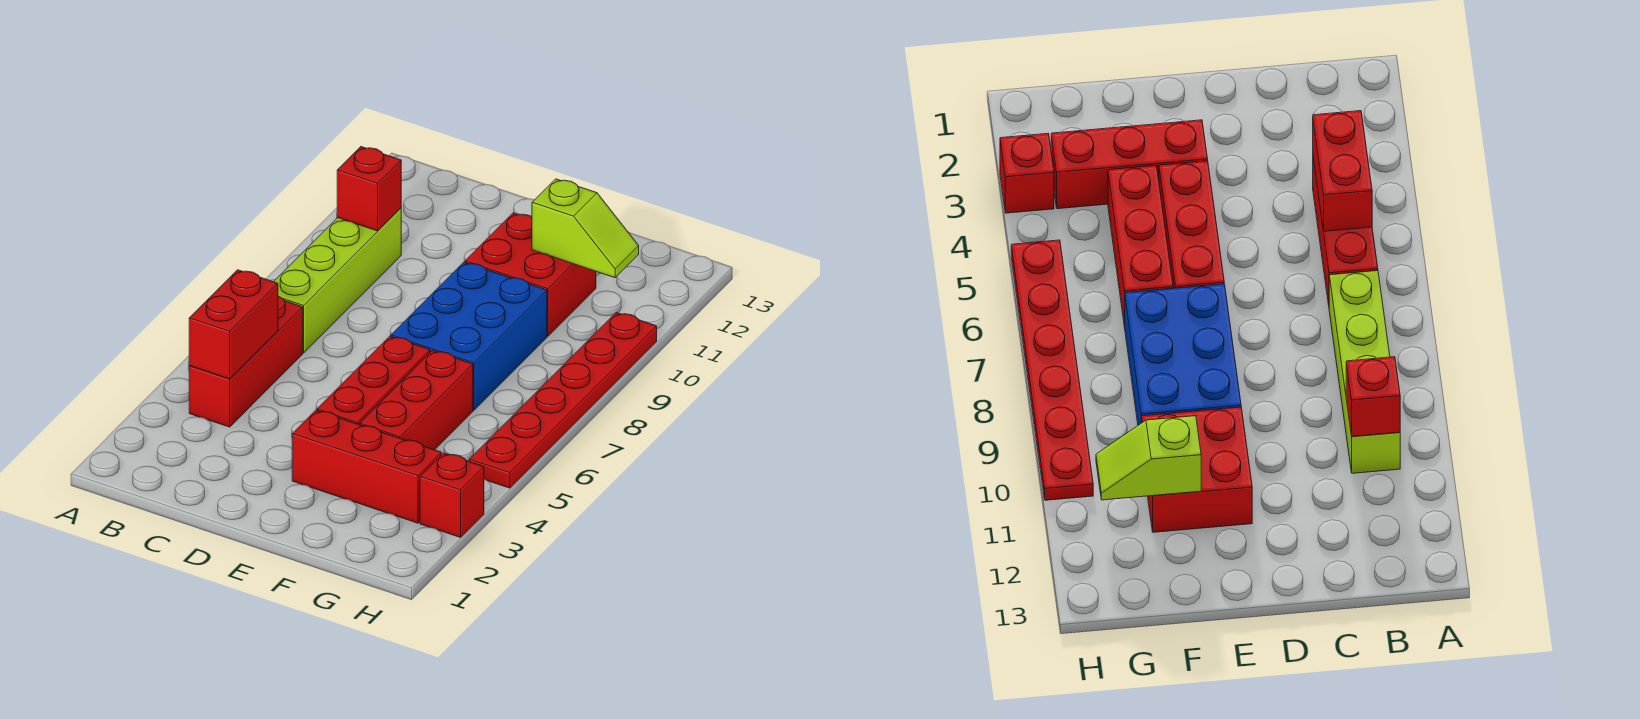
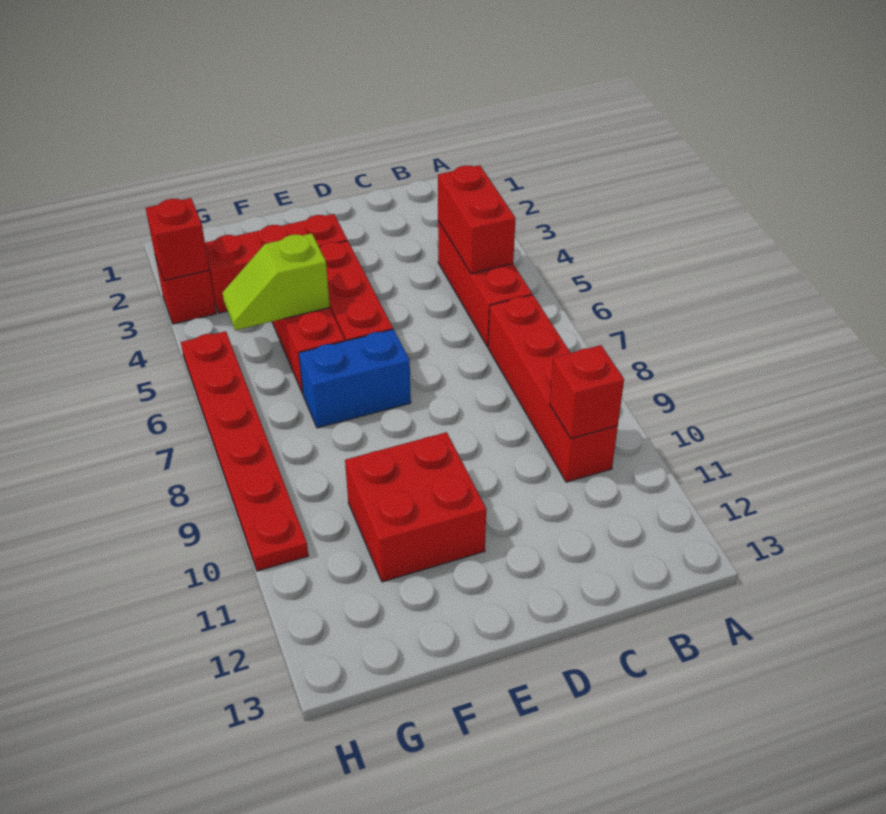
lime 1x4 brick [274,208,401,353] -> red 1x4 brick [488,295,618,482]
blue 2x3 brick [391,262,547,410] -> blue 1x2 brick [299,329,411,428]
lime 1x2 slope [532,179,639,278] -> lime 1x2 slope moved to [222,233,330,330]
none -> red 1x1 brick [146,198,209,281]

